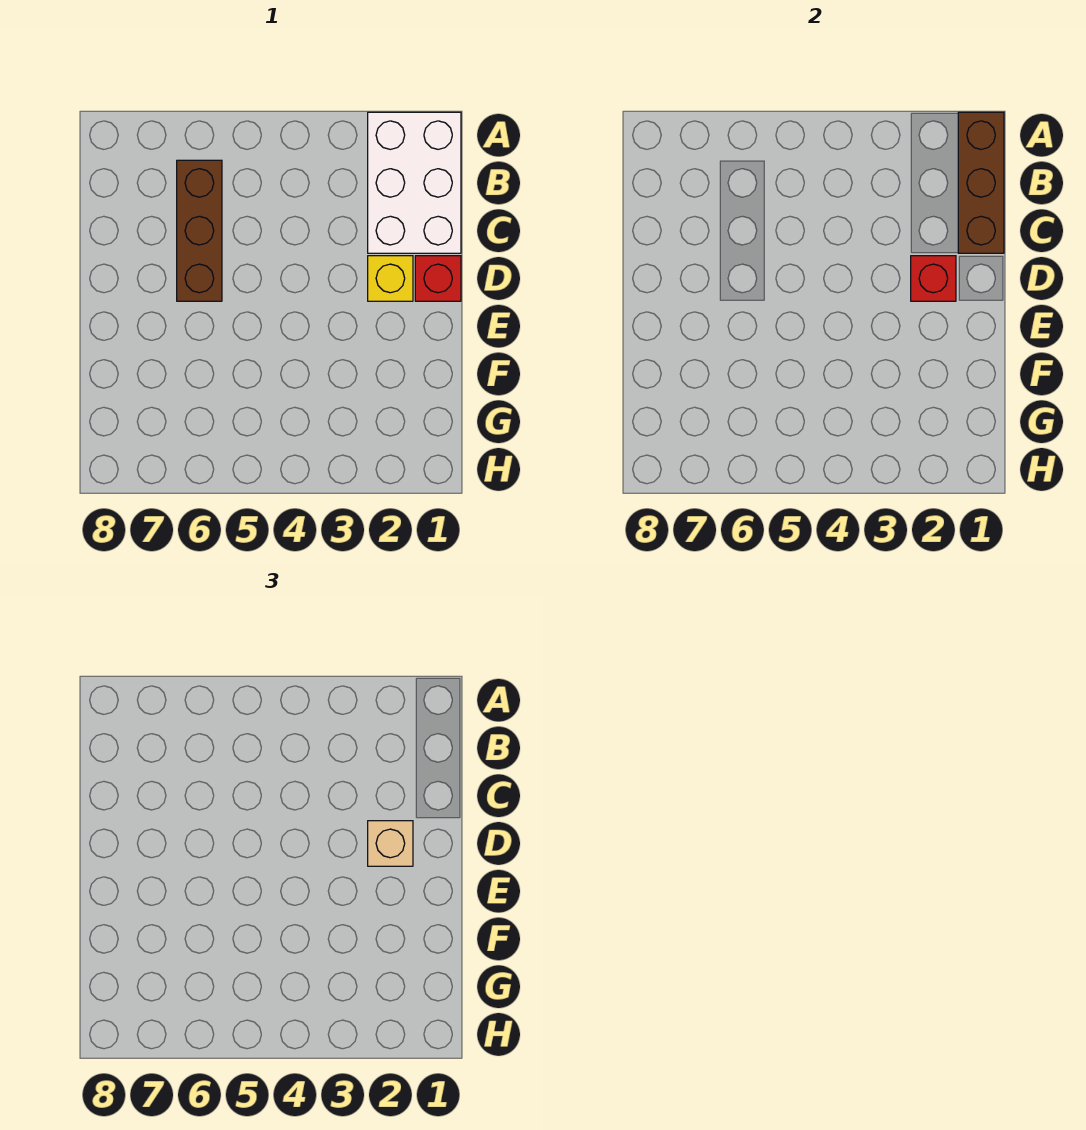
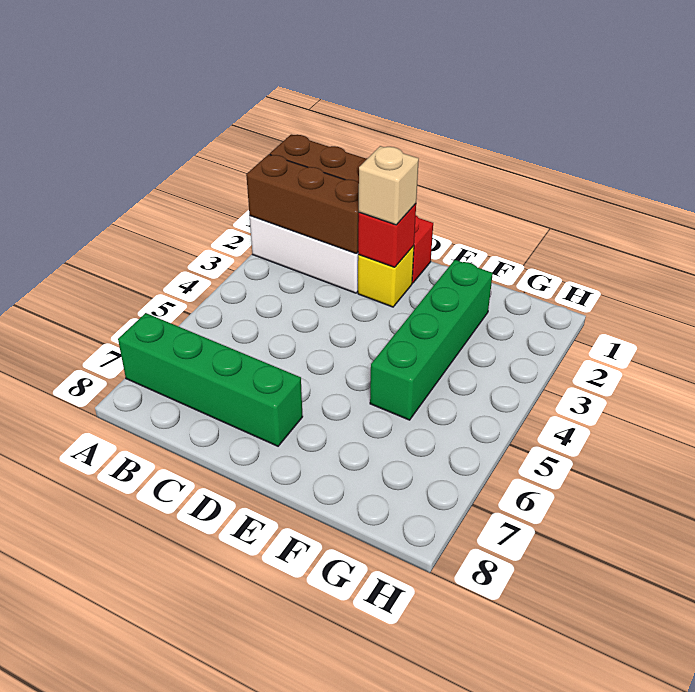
none -> green 1x4 brick [118,313,303,446]
brown 1x3 brick [177,160,222,301] -> brown 1x3 brick moved to [246,154,359,254]
none -> green 1x4 brick [370,260,493,420]

